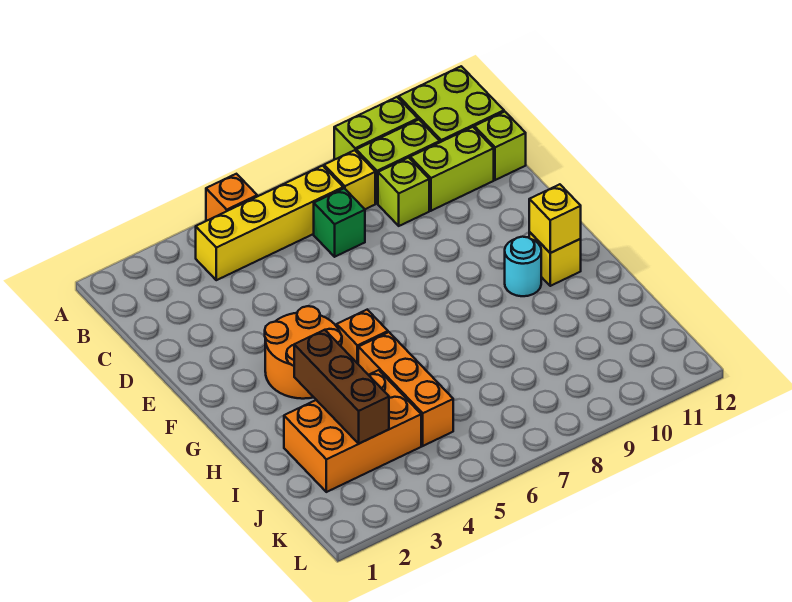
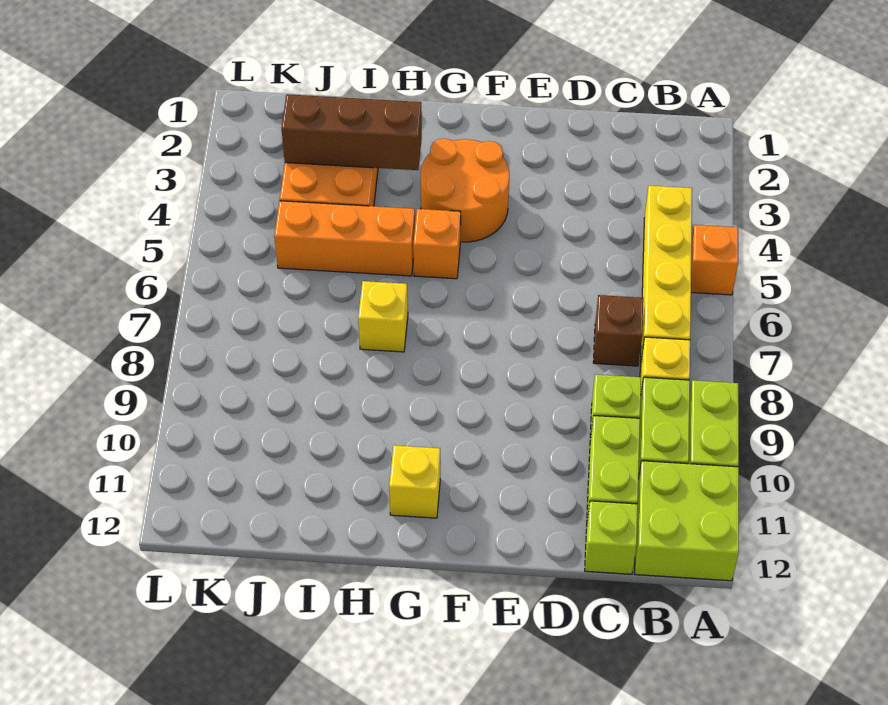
green 1x1 brick [314,188,365,257] -> brown 1x1 brick [593,295,643,366]
cyan 1x1 round brick [505,237,541,296] -> none
yellow 1x1 brick [529,184,581,253] -> yellow 1x1 brick moved to [358,281,408,352]

